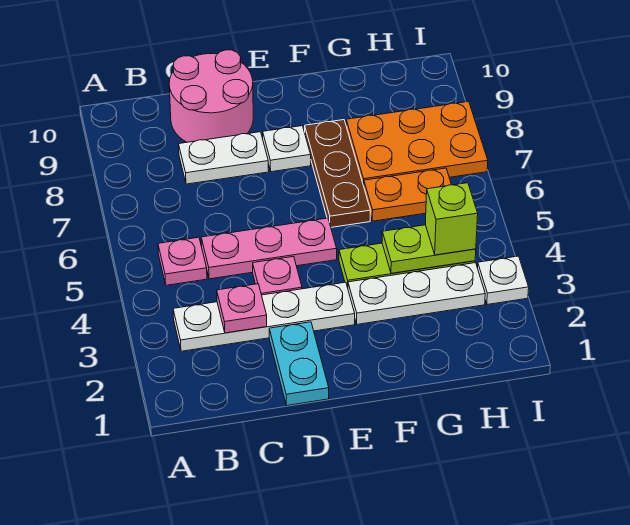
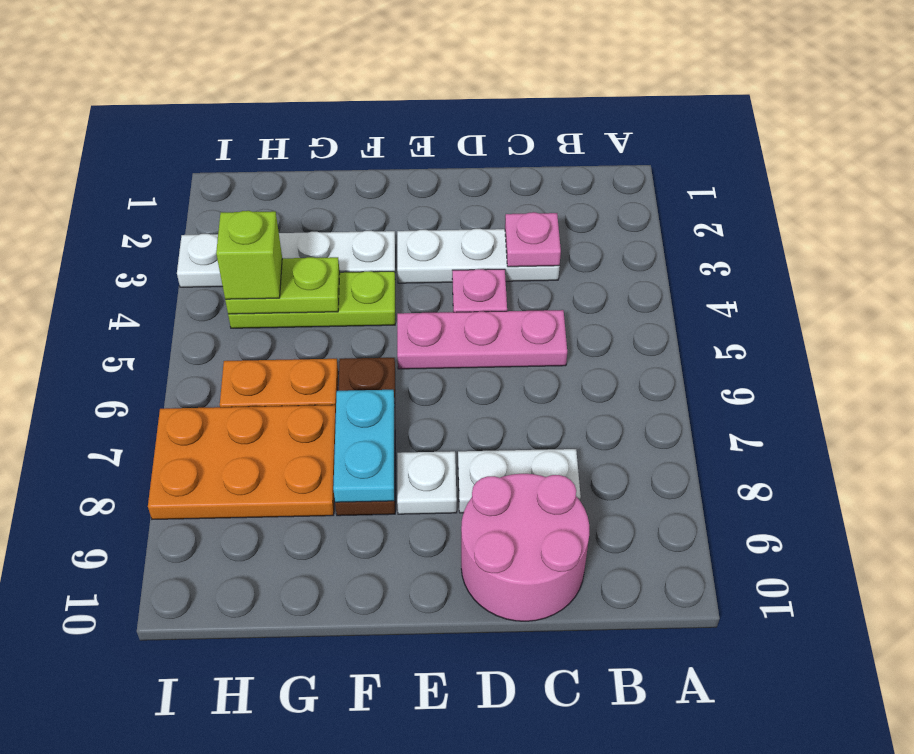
white 1x4 plate [173,282,355,351] -> white 1x3 plate [397,229,560,283]
pink 1x1 plate [158,237,207,285] -> none
cyan 1x2 plate [269,322,329,405] -> cyan 1x2 plate moved to [333,390,395,502]

